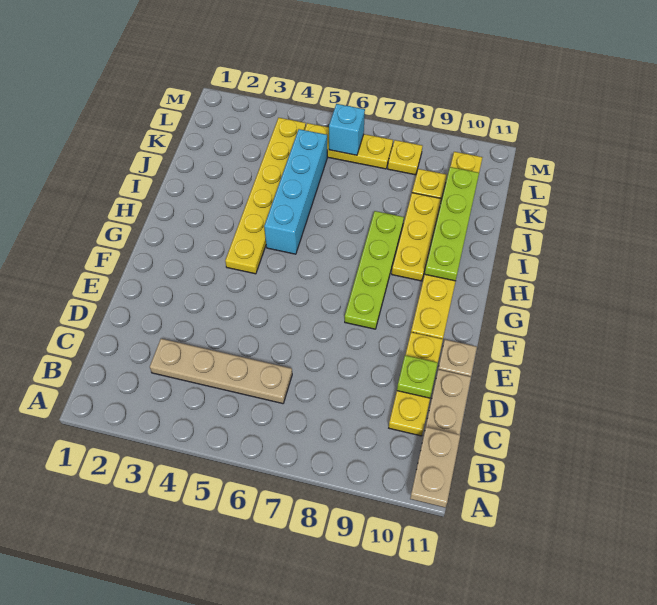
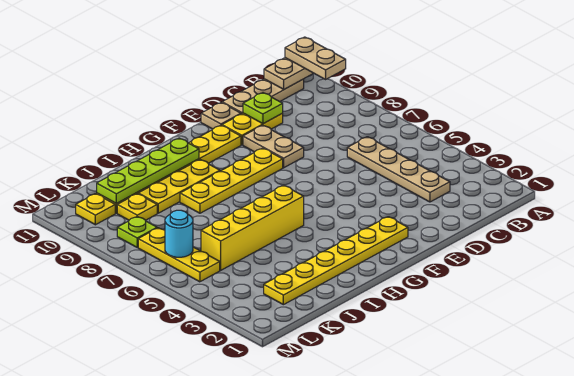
none -> tan 1x2 plate [285,37,346,79]
yellow 1x3 plate [389,332,443,436] -> yellow 1x2 plate [222,113,283,145]
none -> tan 1x2 plate [243,125,304,168]
lime 1x4 plate [345,211,404,329] -> yellow 1x4 plate [180,148,283,213]
yellow 1x6 plate [225,118,306,274] -> yellow 1x6 plate moved to [264,217,408,305]
cyan 1x4 brick [264,129,327,254] -> yellow 1x4 brick [201,185,304,270]
cyan 1x1 brick [329,104,365,155] -> cyan 1x1 round brick [165,210,193,257]
yellow 1x1 plate [388,140,423,175] -> lime 1x1 plate [117,217,157,247]

